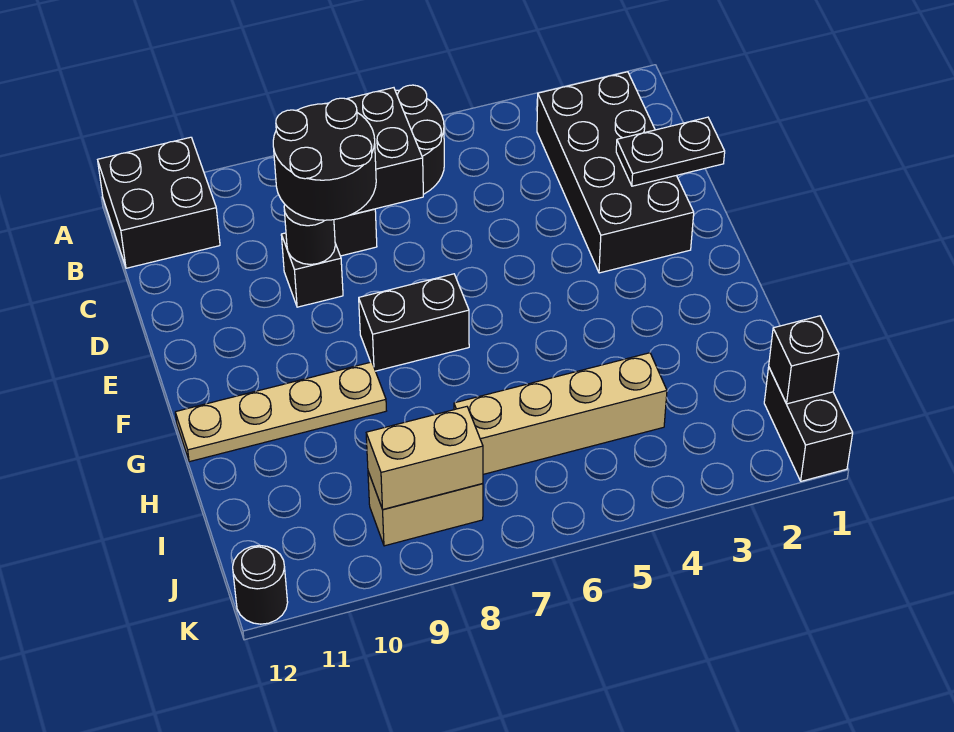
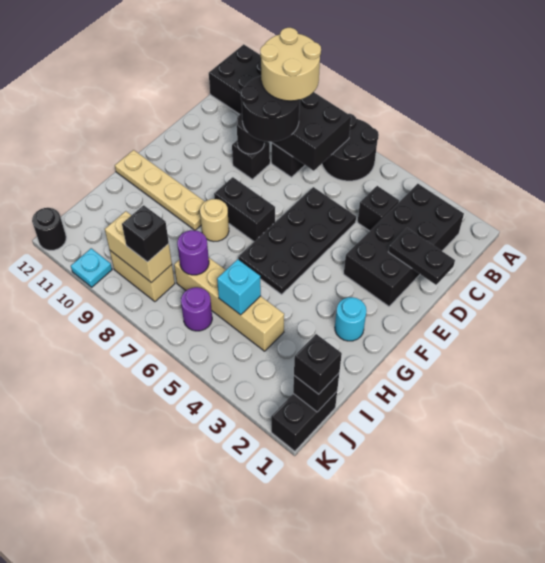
none -> tan 2x2 round brick [260,28,321,101]
none -> black 1x1 brick [358,186,399,231]
none -> black 2x4 plate [238,187,356,294]
none -> cyan 1x1 round brick [335,297,366,341]
none -> tan 1x1 round brick [200,199,229,241]
none -> cyan 1x1 brick [217,259,261,315]
none -> purple 1x1 round brick [177,230,209,275]
none -> black 1x1 brick [294,334,342,394]
none -> purple 1x1 round brick [181,287,212,331]
none -> black 1x1 brick [122,205,169,262]
none -> cyan 1x1 plate [71,248,112,287]

